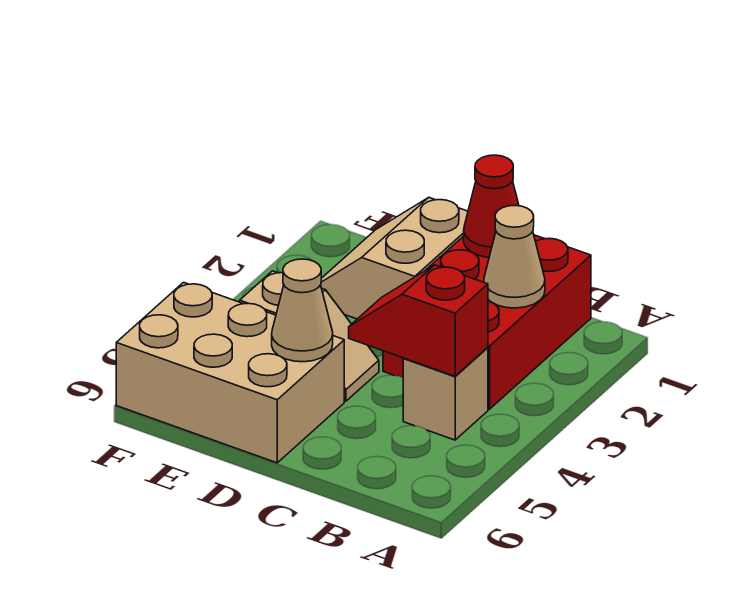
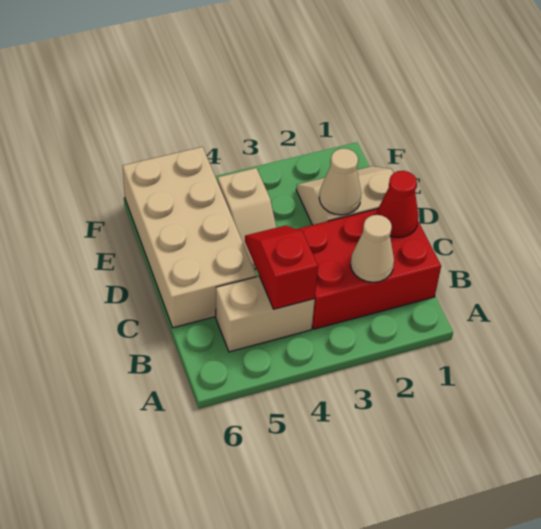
tan 1x1 brick [403,348,488,440] -> tan 1x2 brick [216,276,315,352]
tan 2x3 brick [116,282,344,463] -> tan 2x4 brick [123,147,257,328]
tan 1x1 cone [272,259,333,362] -> tan 1x1 cone moved to [319,148,361,215]

